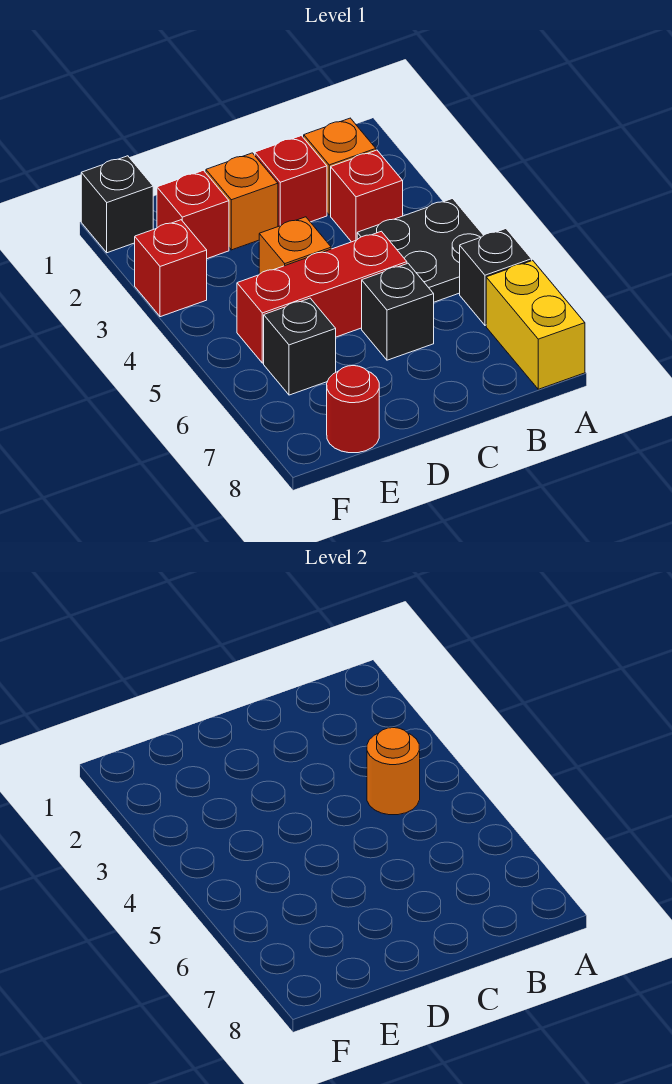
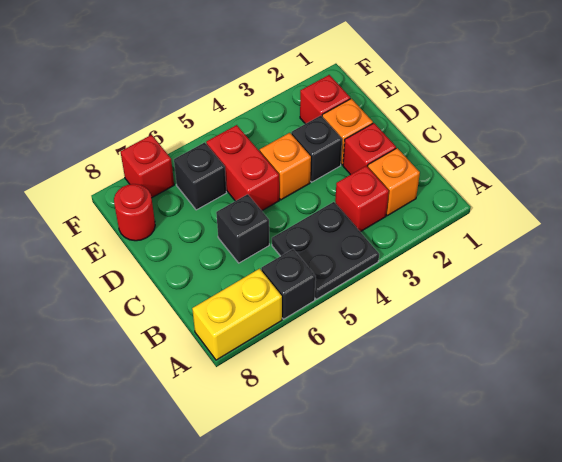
orange 1x1 round brick [367,728,420,815] -> none
red 1x3 brick [237,231,407,363] -> red 1x2 brick [206,125,279,211]
black 1x1 brick [81,156,153,253] -> black 1x1 brick moved to [291,116,342,182]
red 1x1 brick [135,220,207,317] -> red 1x1 brick moved to [121,135,174,198]

